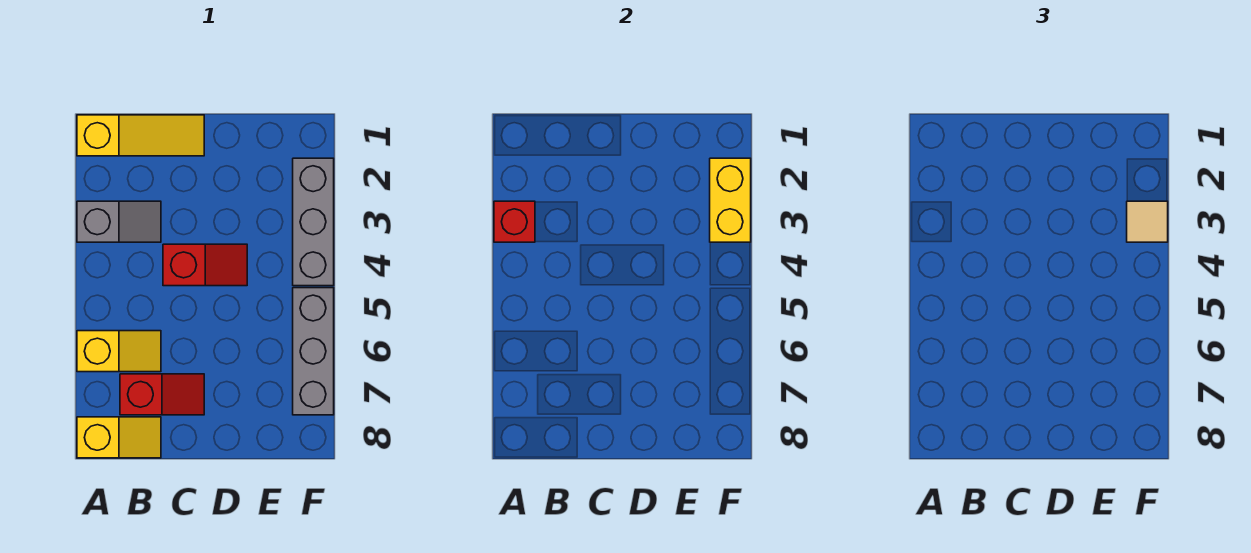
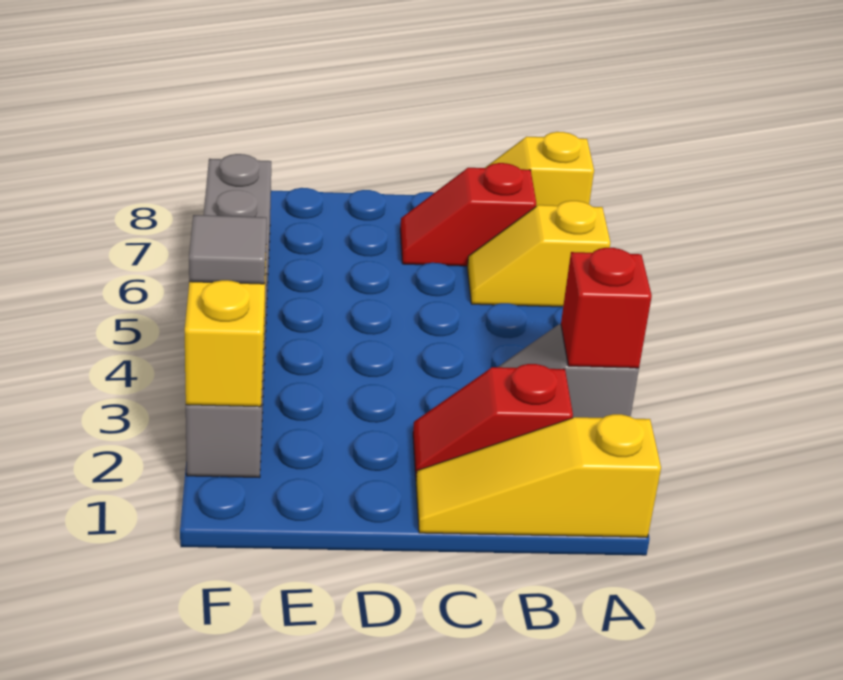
red 1x2 slope [163,244,247,286] -> red 1x2 slope moved to [413,364,573,477]
tan 1x1 tile [1127,201,1168,242] -> grey 1x1 tile [189,215,267,284]

